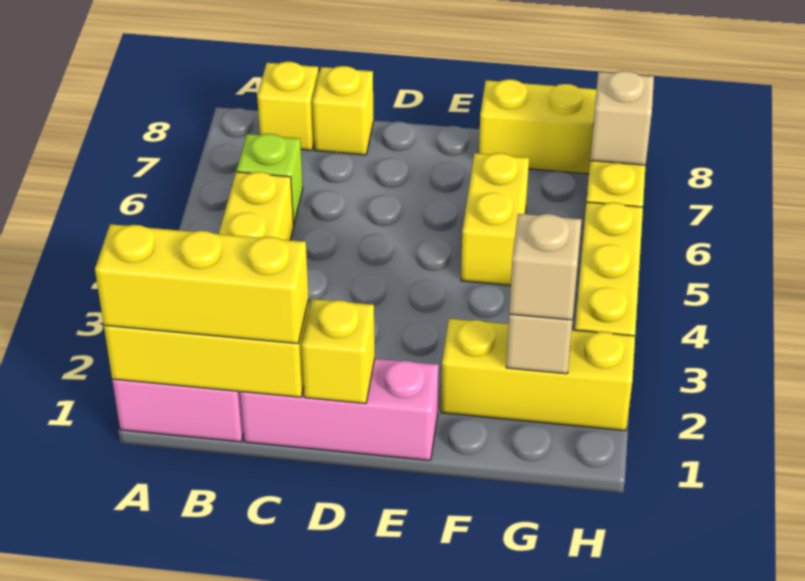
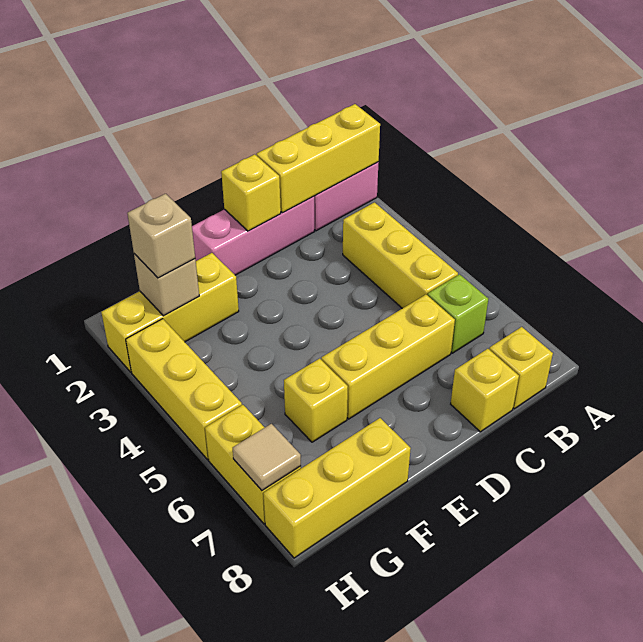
yellow 1x3 brick [95,224,309,344] -> yellow 1x3 brick moved to [321,295,455,419]
yellow 1x2 brick [461,153,529,285] -> yellow 1x1 brick [284,358,348,442]
tan 1x1 brick [590,71,654,165] -> tan 1x1 tile [233,424,301,490]

